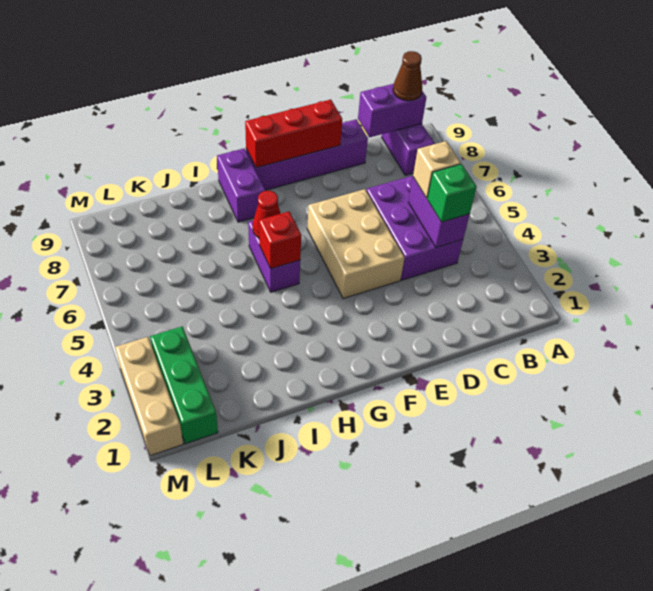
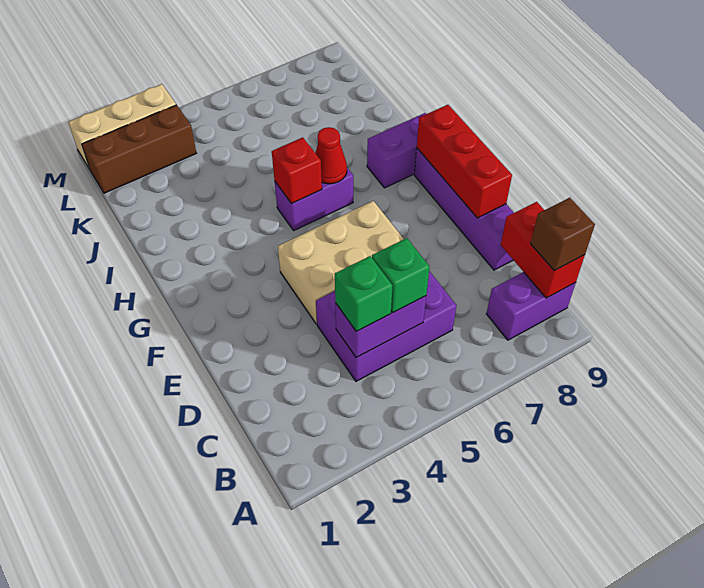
purple 1x2 brick [358,84,426,137] -> red 1x2 brick [501,202,585,298]
brown 1x1 cone [393,51,422,101] -> brown 1x1 brick [531,198,595,271]
tan 1x1 brick [413,141,461,198] -> green 1x1 brick [372,238,429,312]
green 1x3 brick [150,326,218,444] -> brown 1x3 brick [82,105,196,193]

